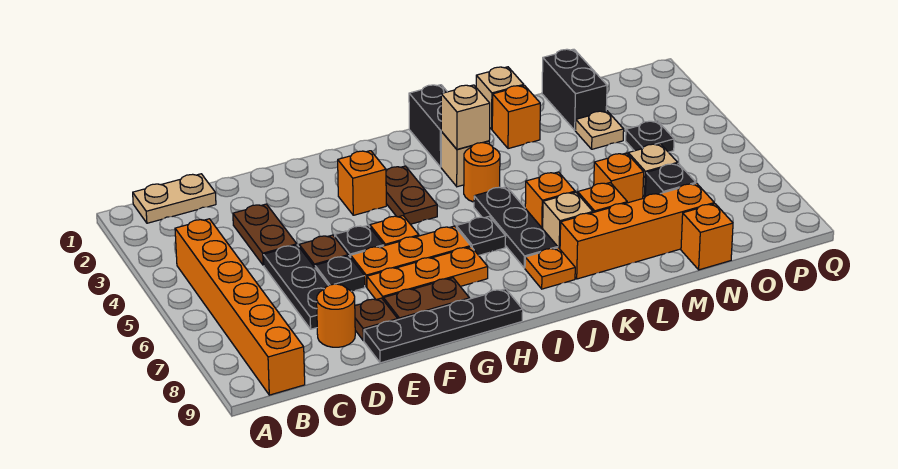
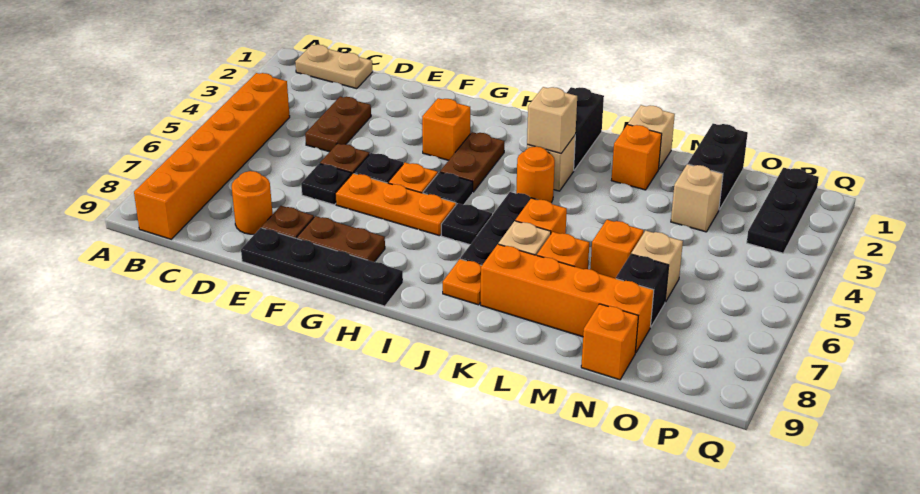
black 1x3 plate [264,245,328,329] -> black 1x3 plate moved to [747,168,819,253]
orange 1x3 plate [367,247,488,300] -> none
tan 1x1 plate [575,111,624,149] -> tan 1x1 brick [671,164,723,232]
black 1x1 plate [626,121,674,152] -> black 1x1 plate moved to [423,172,473,205]

